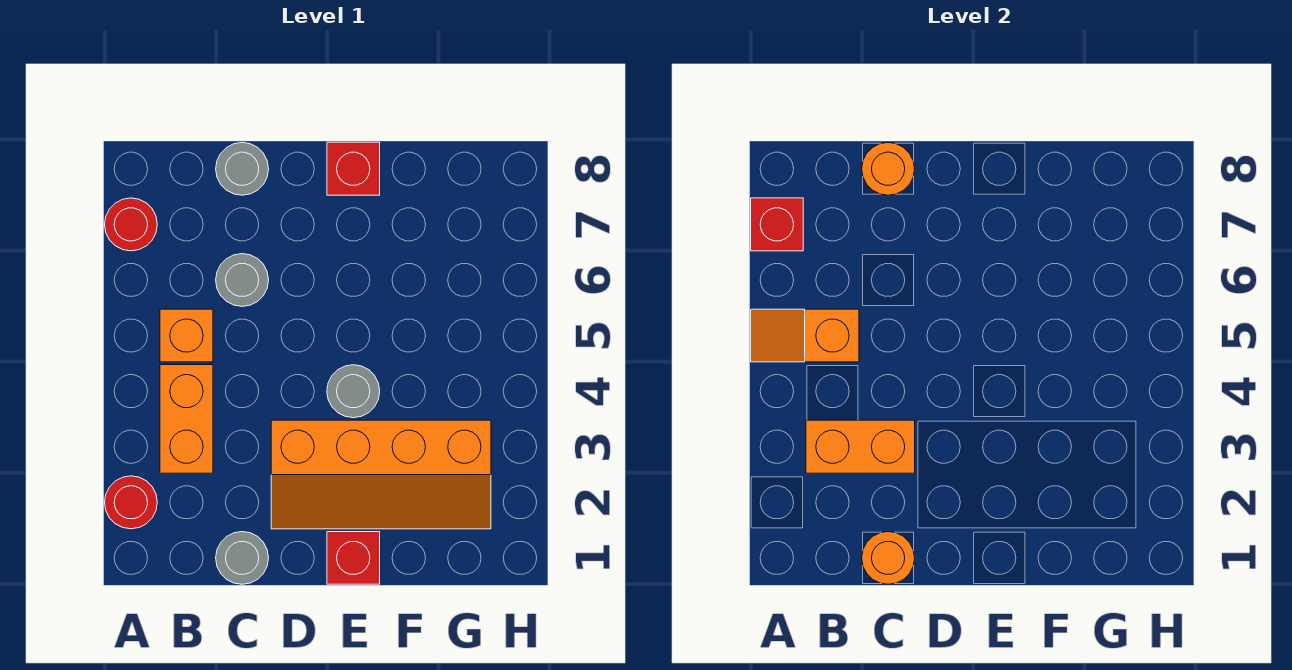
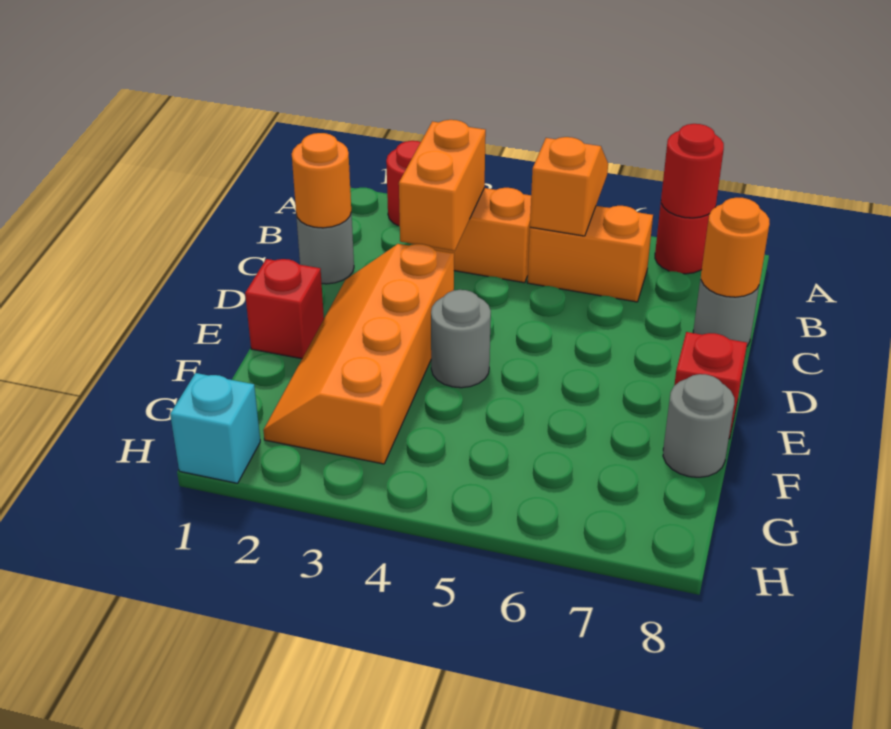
red 1x1 brick [751,198,803,251] -> red 1x1 round brick [661,124,724,218]
orange 1x1 brick [160,309,213,362] -> orange 1x2 brick [527,206,653,302]
grey 1x1 round brick [216,254,269,306] -> grey 1x1 round brick moved to [663,374,734,477]
none -> cyan 1x1 brick [170,373,260,483]

